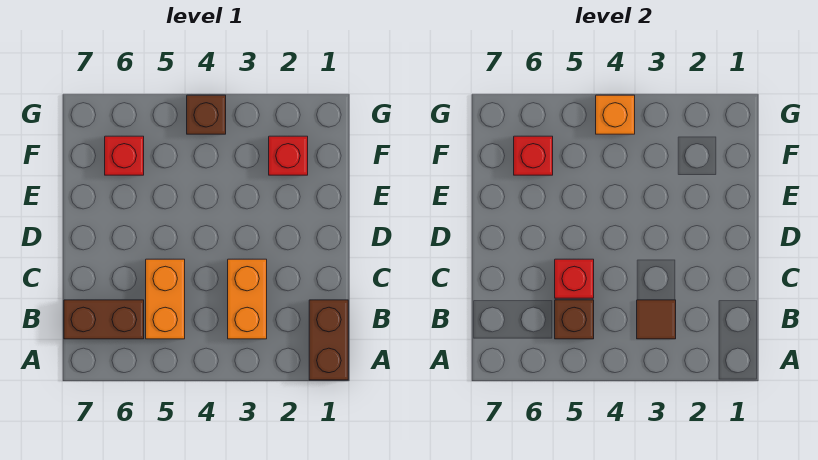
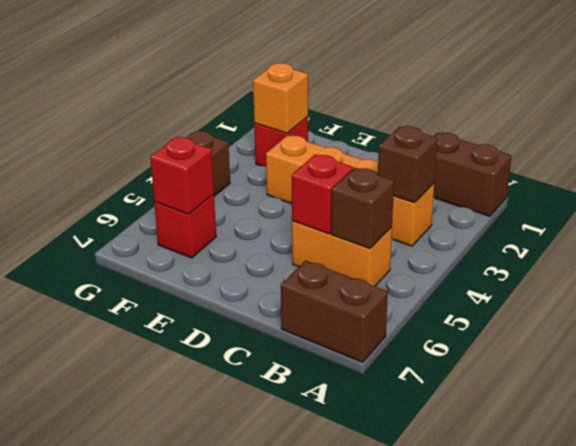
orange 1x2 brick [228,259,267,339] -> orange 1x4 brick [266,135,434,246]
brown 1x1 tile [637,300,676,339] -> brown 1x1 brick [378,126,437,203]
brown 1x2 brick [64,300,144,339] -> brown 1x2 brick turned to [281,261,388,362]
orange 1x1 brick [596,95,635,134] -> orange 1x1 brick moved to [253,63,308,133]

